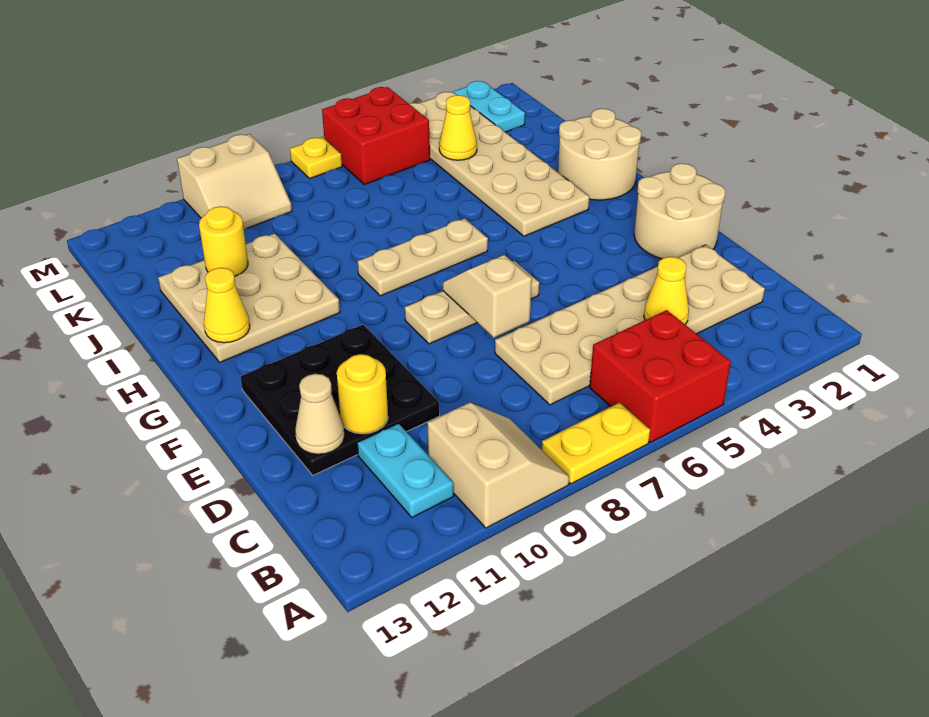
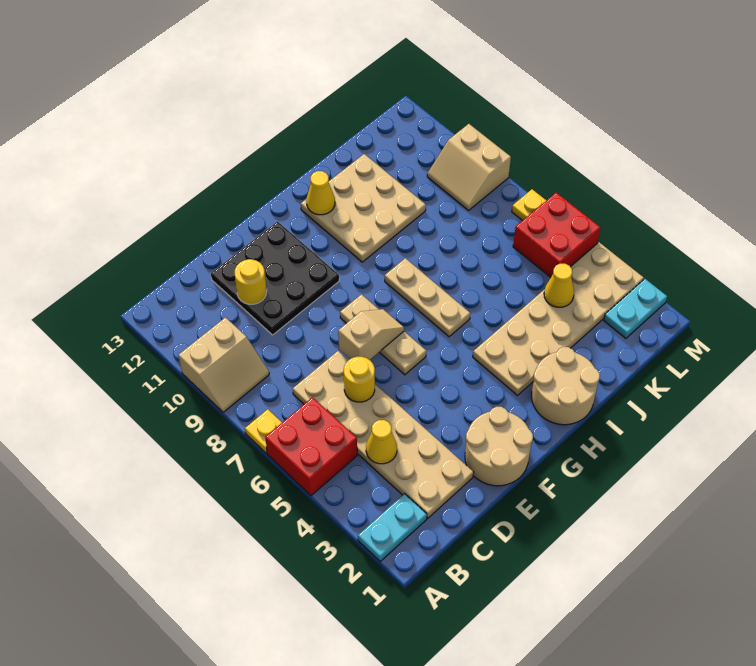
yellow 1x2 plate [542,402,650,484] -> yellow 1x1 plate [245,409,282,453]
cyan 1x2 plate [357,423,454,517] -> cyan 1x2 plate moved to [358,494,427,561]
tan 1x1 cone [295,374,345,454] -> none
yellow 1x1 round brick [199,206,248,276] -> yellow 1x1 round brick moved to [344,357,375,402]

